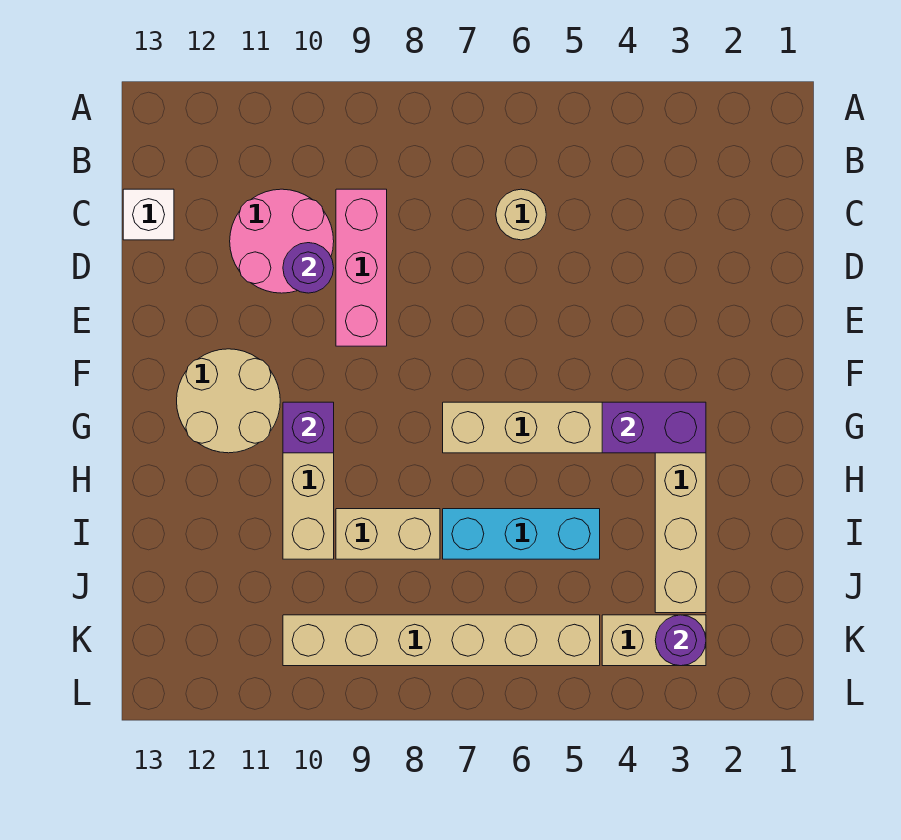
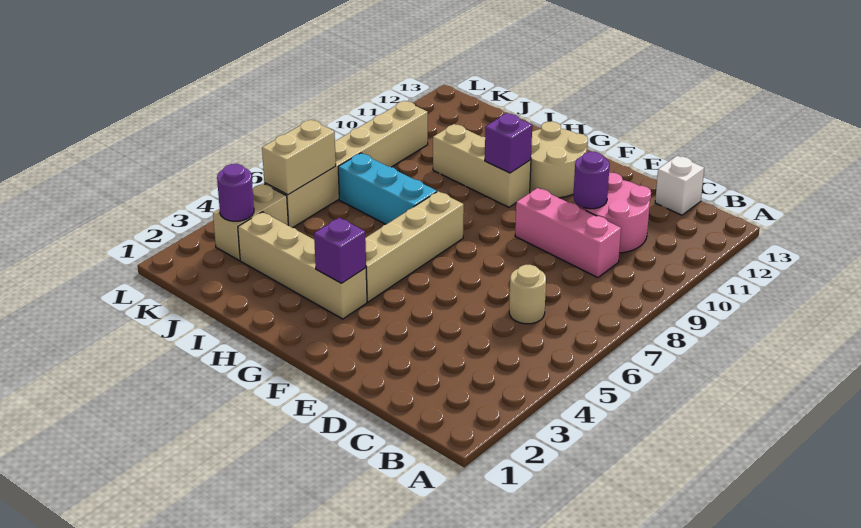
purple 1x2 brick [602,402,706,453] -> purple 1x1 brick [314,218,366,283]
cyan 1x3 brick [443,509,600,559] -> cyan 1x3 brick turned to [338,153,437,224]
tan 1x2 brick [336,509,440,559] -> tan 1x2 brick moved to [262,120,336,195]

